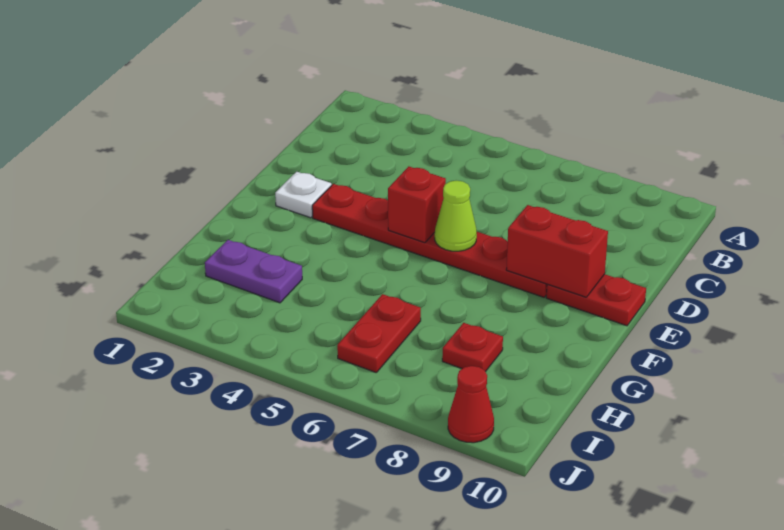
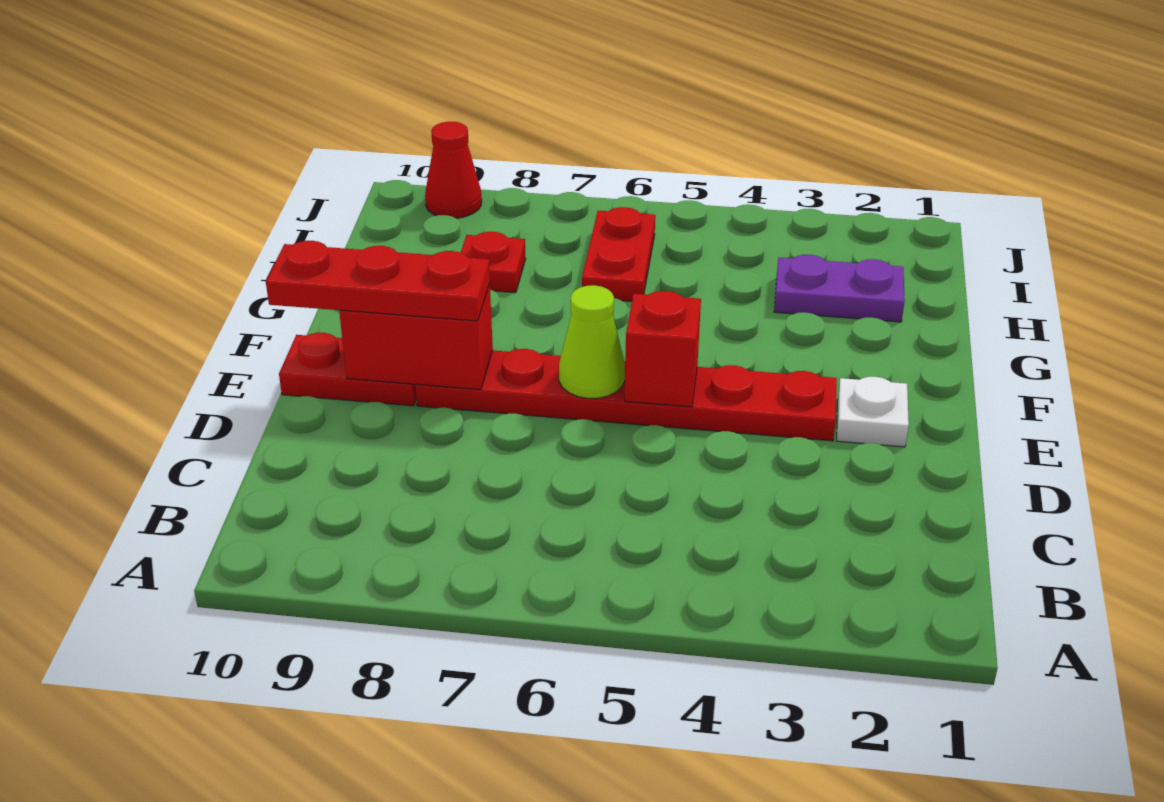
none -> red 1x3 plate [266,241,490,321]

